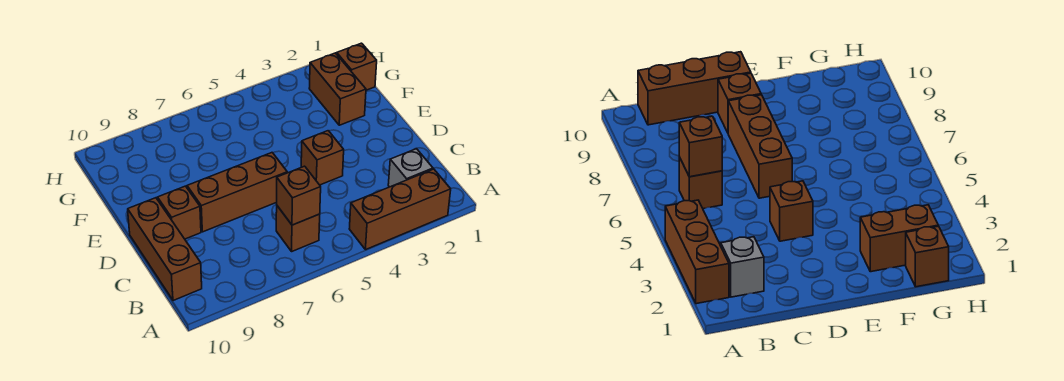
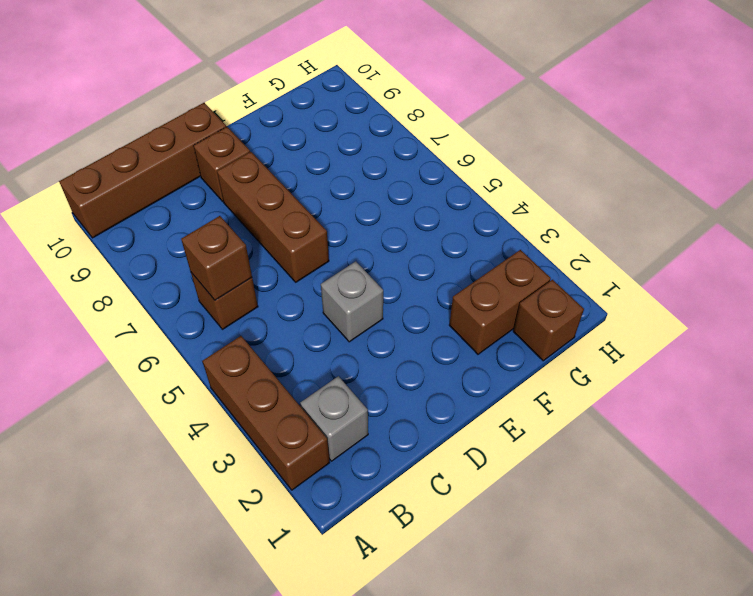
brown 1x3 brick [128,198,202,301] -> brown 1x4 brick [59,103,226,238]
brown 1x1 brick [301,131,344,185] -> grey 1x1 brick [321,261,383,342]

